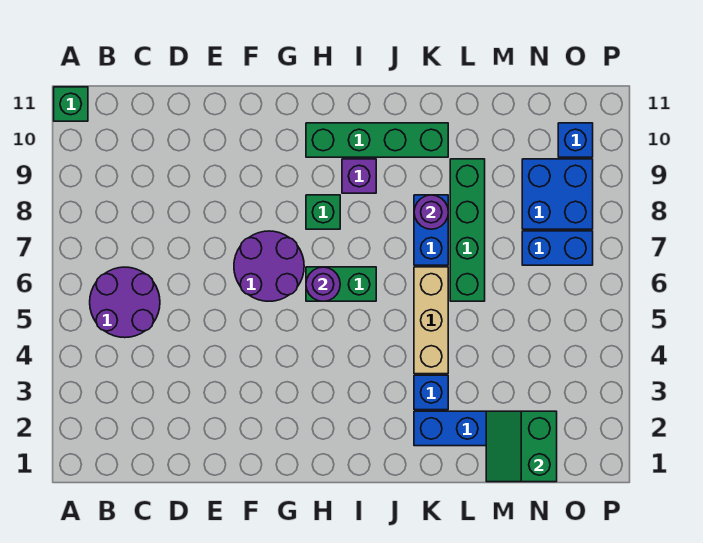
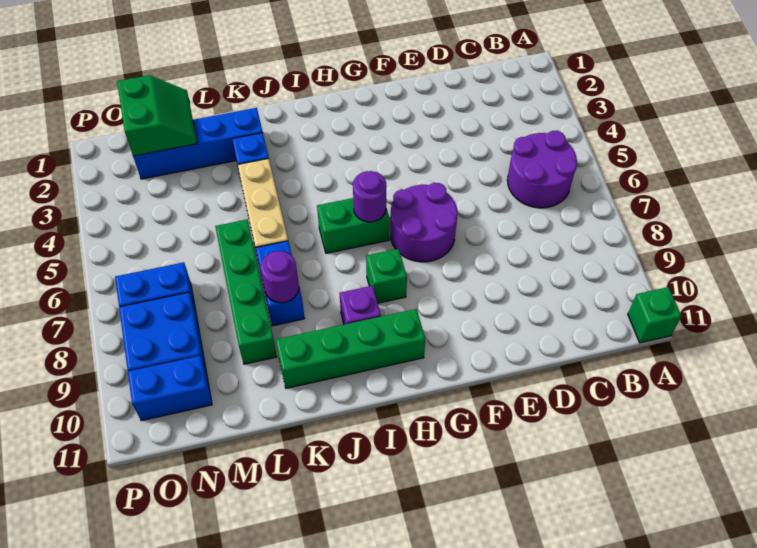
blue 1x1 brick [558,123,593,157] -> blue 1x2 brick [128,356,212,421]

